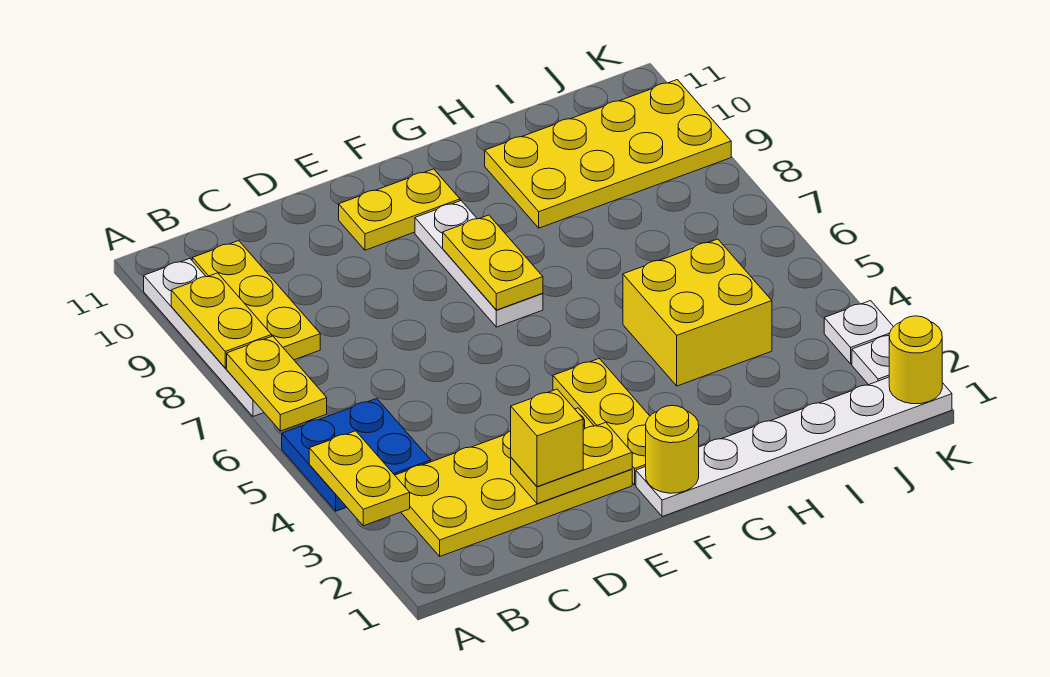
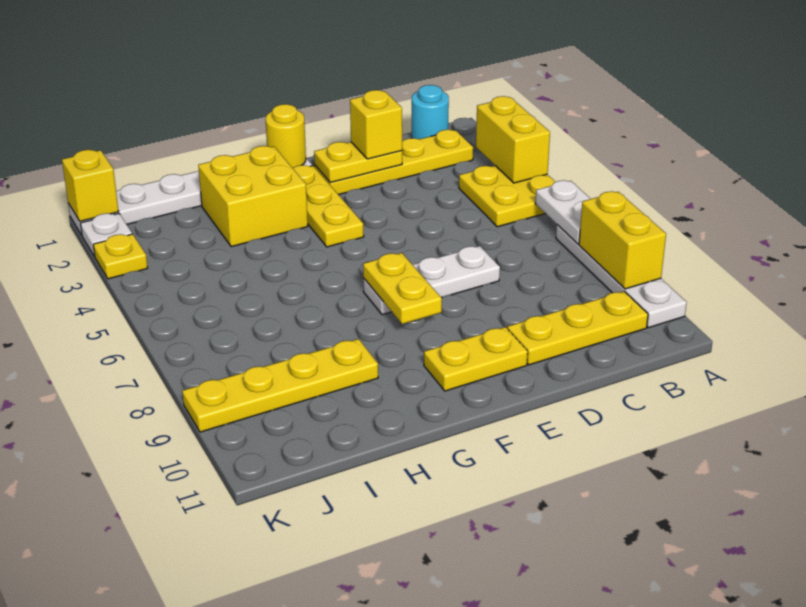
yellow 1x2 plate [309,431,410,526] -> yellow 1x2 brick [476,96,550,183]
blue 2x2 plate [282,398,431,511] -> yellow 2x2 plate [459,166,555,227]
yellow 1x2 plate [227,336,327,431] -> white 1x2 plate [535,180,590,244]
yellow 1x2 plate [171,273,272,368] -> yellow 1x2 brick [579,191,666,289]
none -> cyan 1x1 round brick [412,85,449,139]
yellow 2x4 plate [395,408,632,556] -> yellow 1x4 plate [315,130,473,195]
yellow 1x3 plate [192,241,320,360] -> yellow 1x3 plate turned to [507,291,648,365]
white 1x3 plate [415,201,543,327] -> white 1x3 plate turned to [364,246,500,315]
yellow 2x2 brick [623,239,772,386] -> yellow 2x2 brick moved to [198,146,308,247]
yellow 2x4 plate [485,80,731,228] -> yellow 1x4 plate [182,339,378,432]
yellow 1x1 round brick [889,316,942,404] -> yellow 1x1 brick [62,150,119,221]
white 1x1 plate [824,301,893,364] -> yellow 1x1 plate [93,234,148,279]

